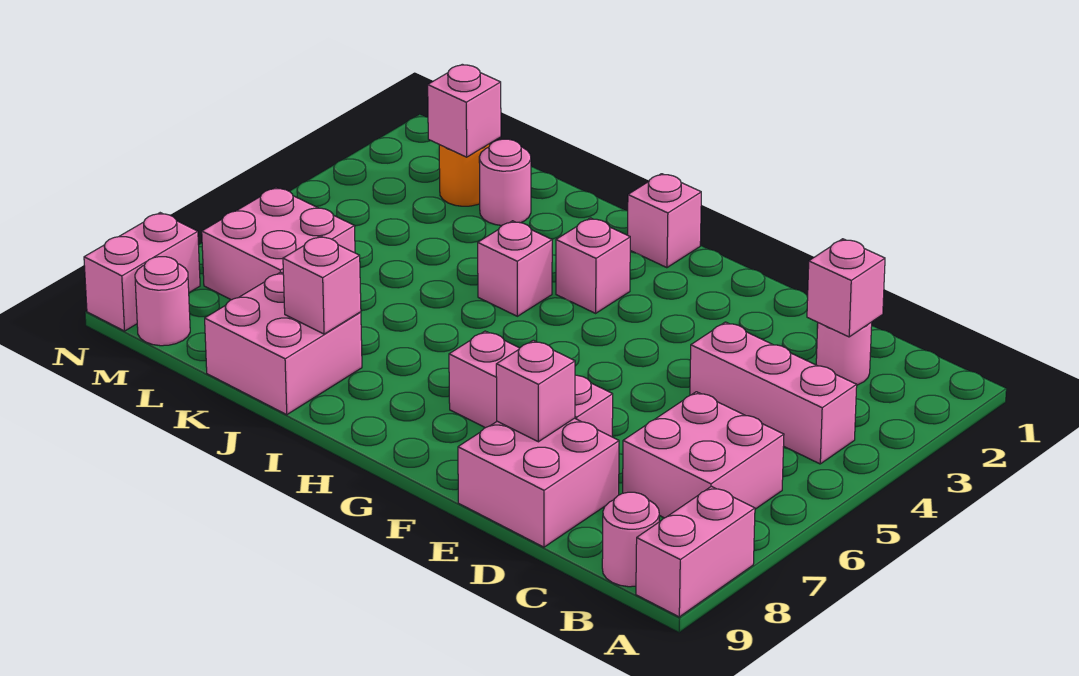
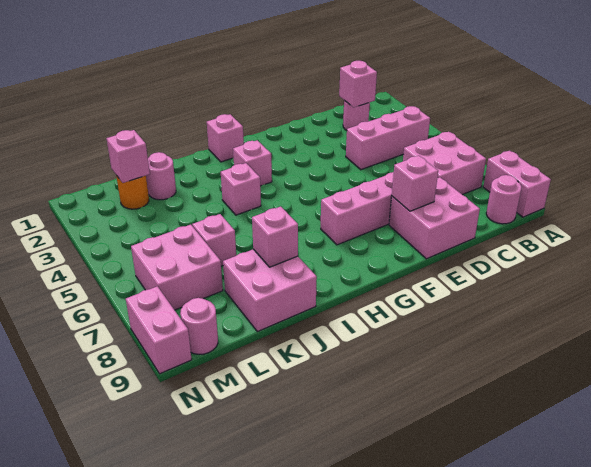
none -> pink 1x1 brick [192,214,236,266]

